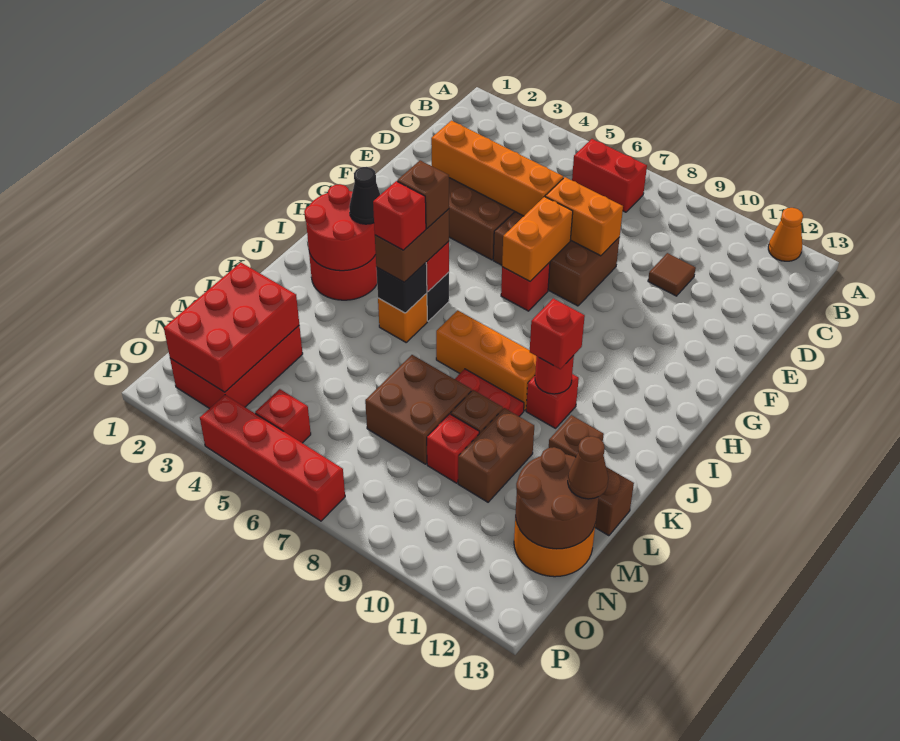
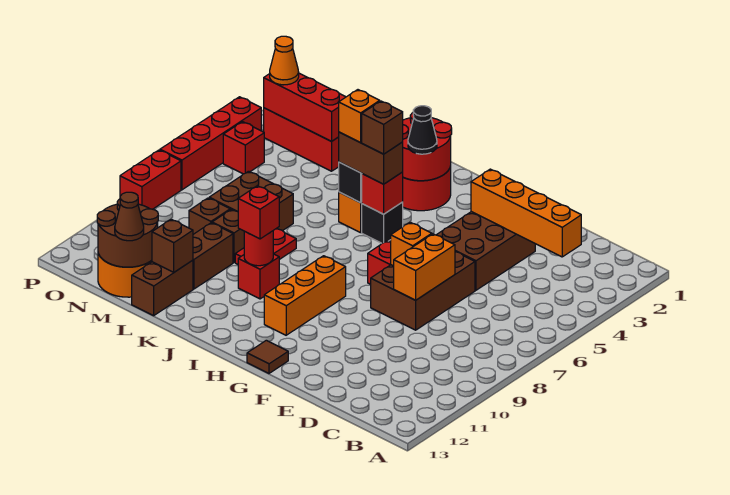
orange 1x1 cone [768,208,803,261] -> orange 1x1 cone moved to [270,36,299,85]
red 1x2 brick [572,139,647,212] -> red 1x2 brick moved to [120,150,181,209]
brown 1x1 tile [648,253,696,296] -> brown 1x1 tile moved to [247,340,288,373]
orange 1x4 brick [431,121,563,216] -> orange 1x4 brick turned to [471,169,582,257]
orange 1x2 brick [502,197,573,281] -> orange 1x1 brick [391,222,432,266]
red 1x1 brick [373,181,426,250] -> orange 1x1 brick [339,90,380,143]
orange 1x3 brick [436,310,536,411] -> orange 1x3 brick moved to [264,256,346,335]
brown 1x2 brick [458,408,534,502] -> brown 1x2 brick turned to [193,223,233,289]
red 2x3 brick [164,263,299,392] -> red 1x3 brick [264,73,345,141]
red 1x1 brick [427,414,479,483] -> brown 1x1 brick [189,198,230,234]

